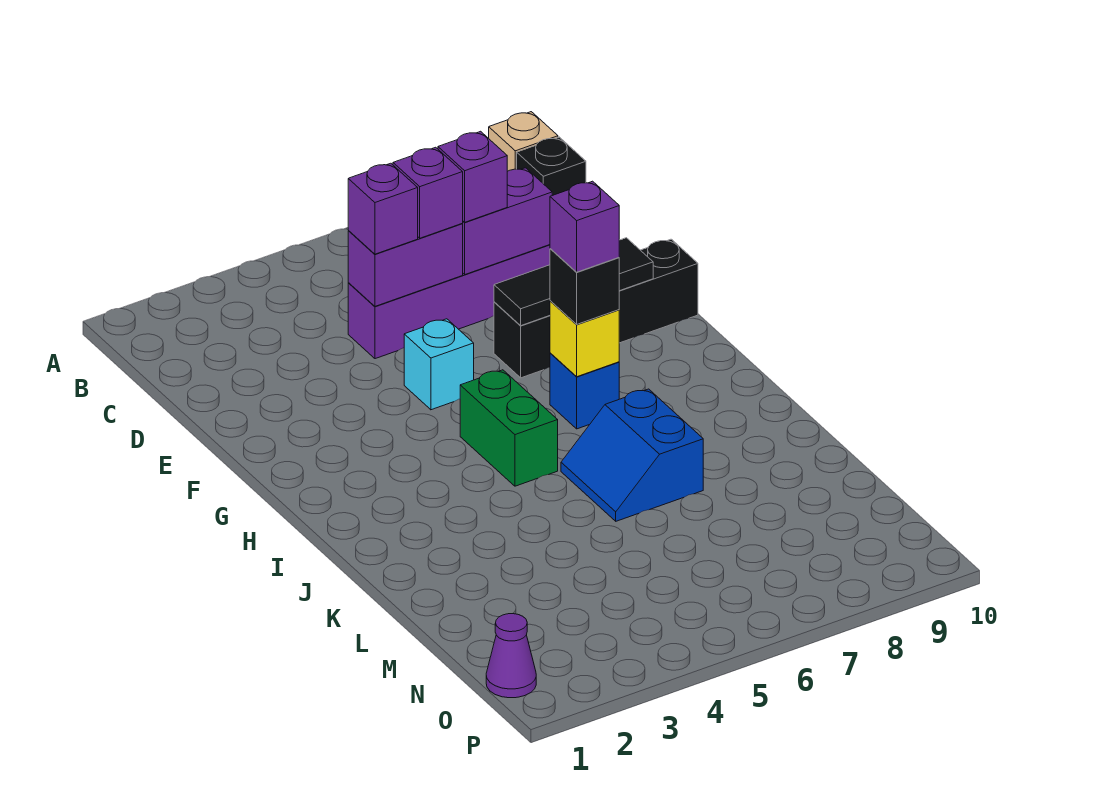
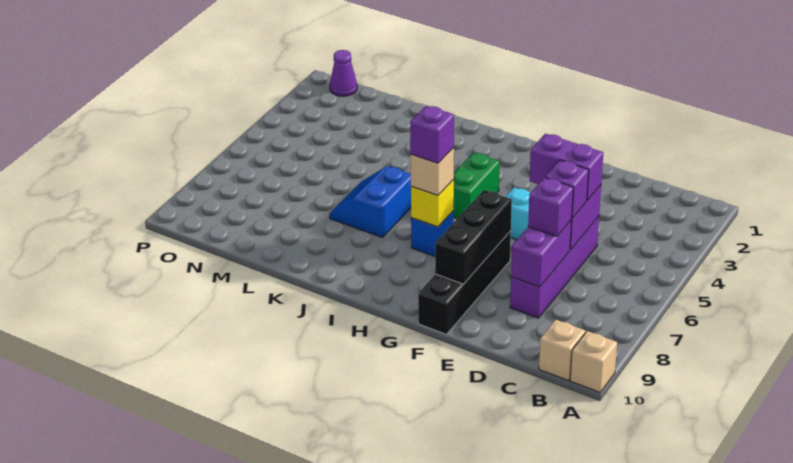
black 1x1 brick [517,137,586,195] -> tan 1x1 brick [539,320,585,381]
purple 1x1 brick [348,163,418,254] -> purple 1x2 brick [529,134,603,200]
black 1x3 tile [494,238,653,326] -> black 1x3 brick [435,190,512,284]
green 1x2 brick [460,370,558,486] -> green 1x2 brick turned to [453,152,500,219]
black 1x1 brick [550,249,619,324] -> tan 1x1 brick [411,148,454,195]
blue 2x2 slope [561,389,703,521] -> blue 2x2 slope turned to [330,166,411,238]

